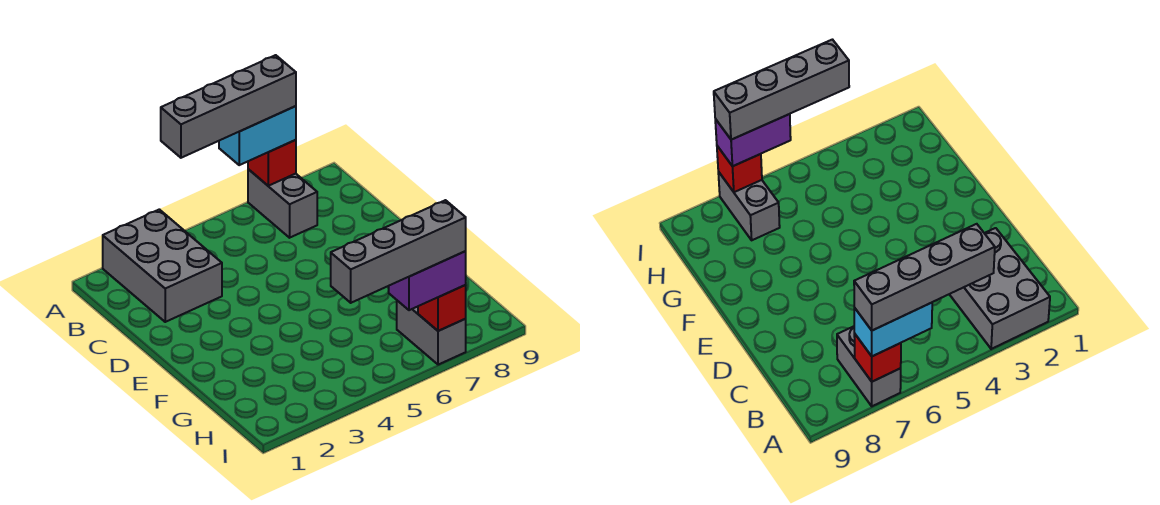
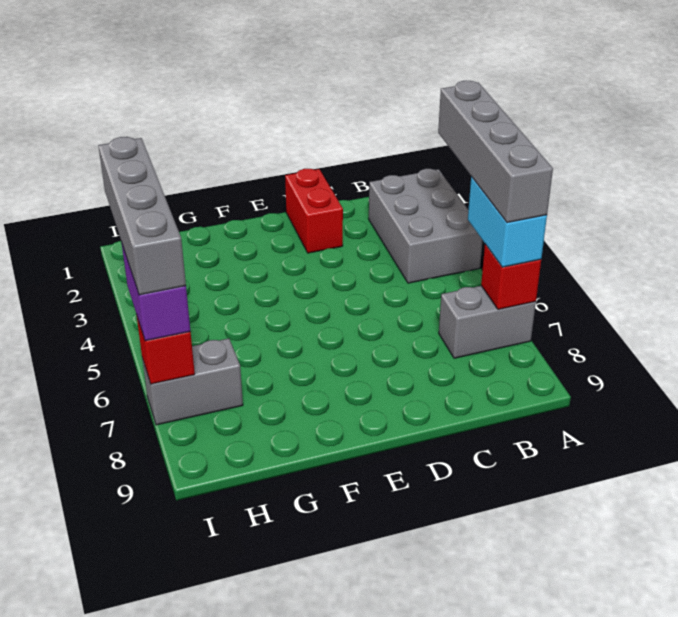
grey 2x3 brick [103,209,222,322] -> grey 2x3 brick turned to [369,169,483,283]
none -> red 1x2 brick [285,169,343,253]

